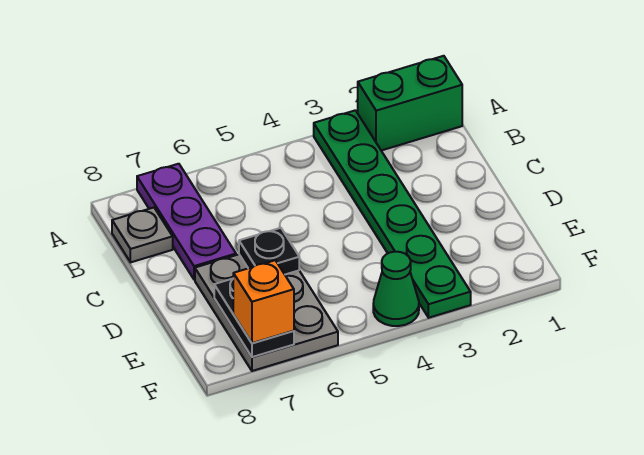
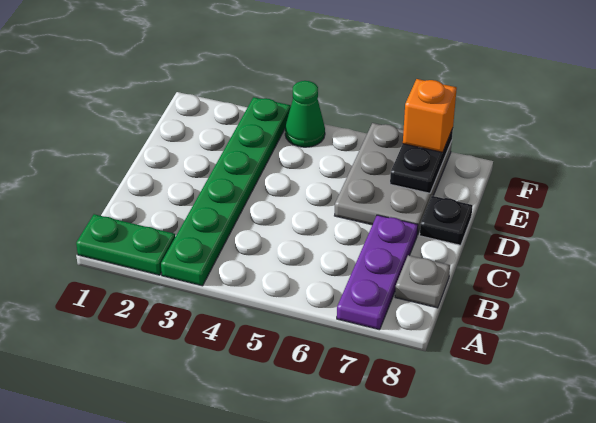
green 1x2 brick [358,56,462,151] -> green 1x2 plate [76,214,175,275]
black 1x1 plate [239,228,299,274] -> black 1x1 plate moved to [420,196,473,245]

